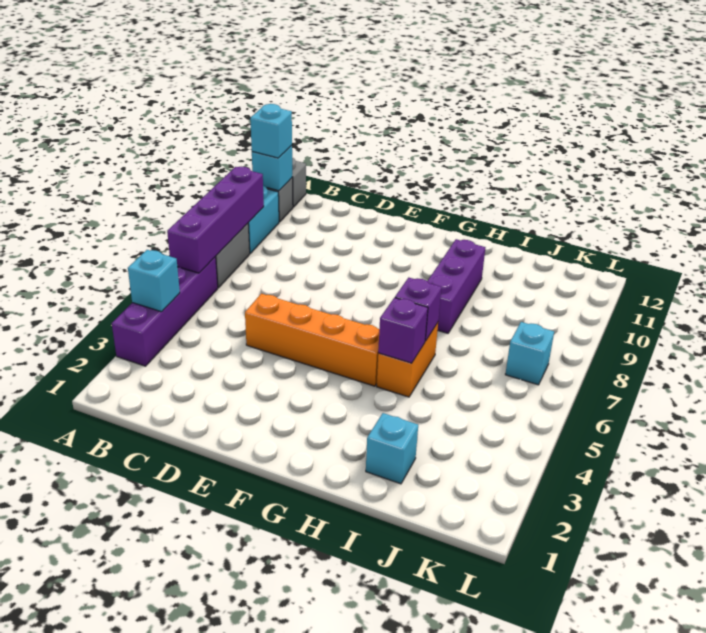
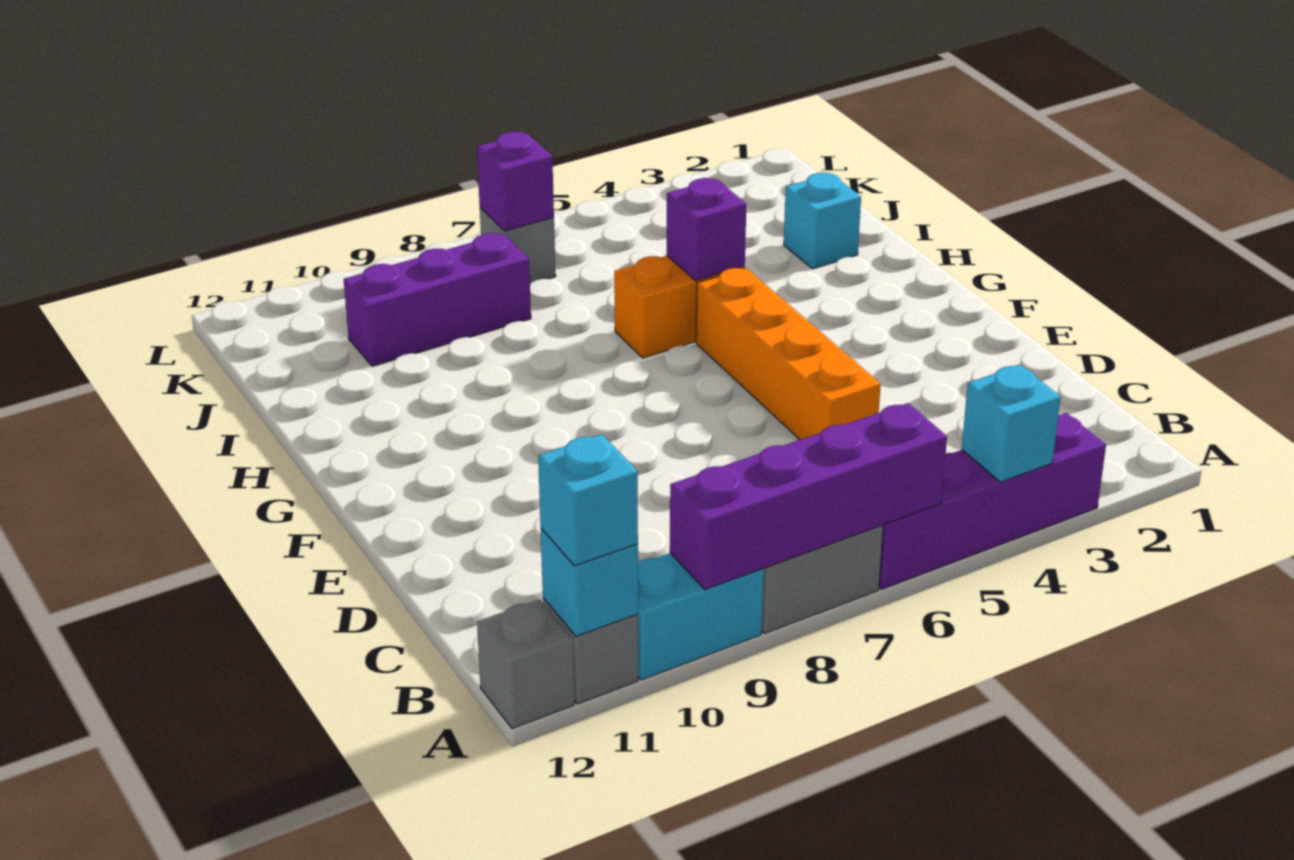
purple 1x1 brick [395,278,441,341] -> purple 1x1 brick moved to [477,132,554,231]
purple 1x3 brick [428,239,485,333] -> purple 1x3 brick moved to [344,233,531,366]
cyan 1x1 brick [505,322,554,385] -> grey 1x1 brick [480,208,556,284]

